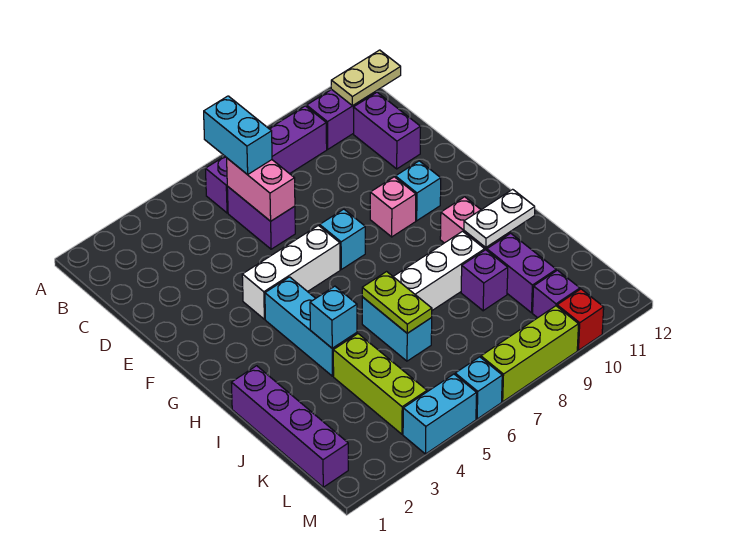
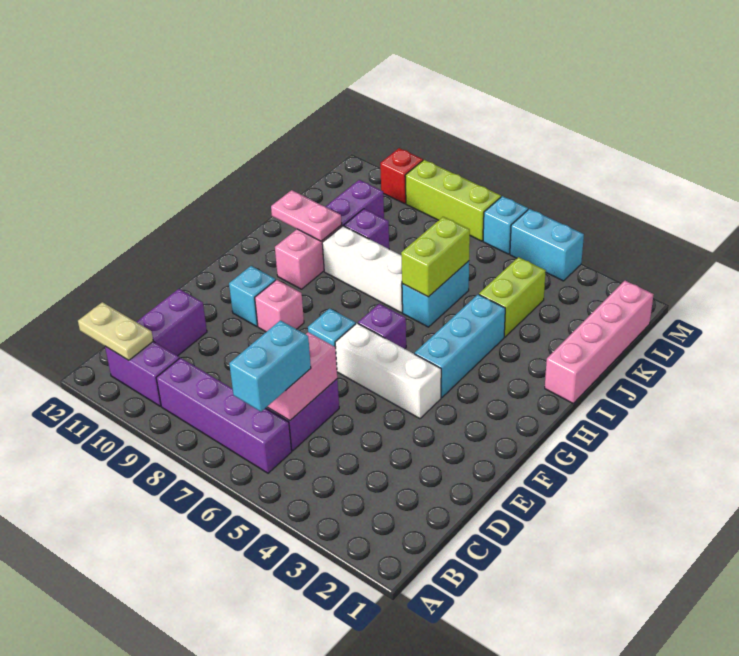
purple 1x4 brick [231,366,348,487] -> pink 1x4 brick [545,281,654,403]
cyan 1x1 brick [310,286,357,348] -> none
lime 1x2 plate [362,272,432,333] -> lime 1x2 brick [401,217,470,297]
white 1x2 plate [464,189,535,247] -> pink 1x2 plate [271,190,342,241]
lime 1x3 brick [333,334,427,434] -> lime 1x2 brick [479,257,546,337]
purple 1x1 brick [533,270,580,318] -> purple 1x1 brick moved to [358,304,406,349]

